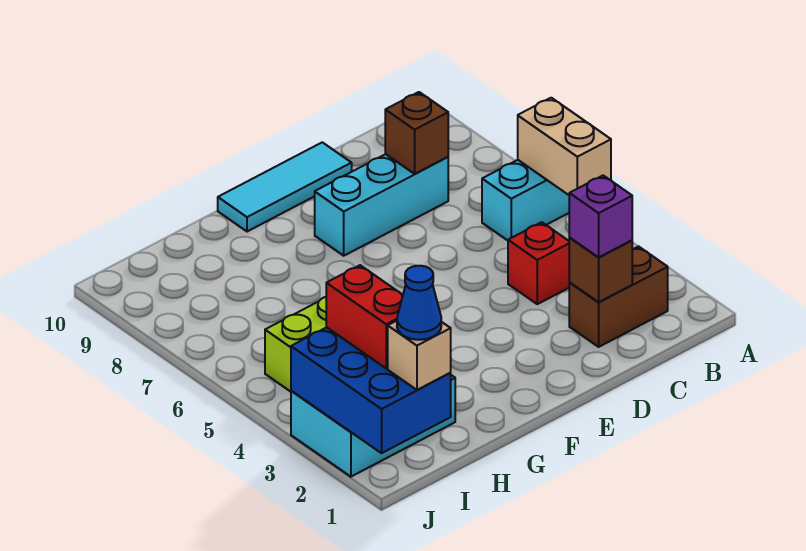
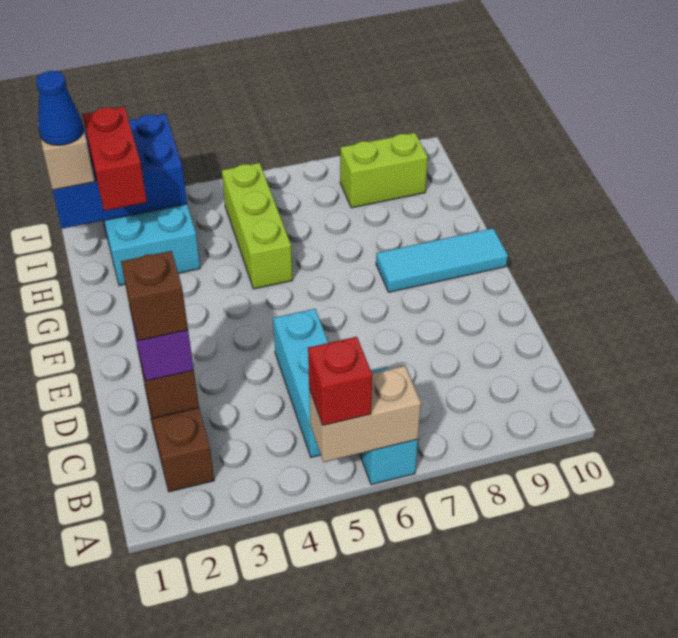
red 1x1 brick [508,222,570,304] -> red 1x1 brick moved to [308,337,372,425]
cyan 1x3 brick [315,154,448,256] -> cyan 1x3 brick moved to [273,309,328,457]
brown 1x1 brick [385,92,448,174] -> brown 1x1 brick moved to [121,251,188,341]
cyan 1x3 tile [218,142,352,232] -> cyan 1x3 tile turned to [376,228,508,292]
red 1x2 brick [326,265,403,368] -> red 1x2 brick turned to [82,107,147,211]
none -> lime 1x2 brick [340,133,428,208]

